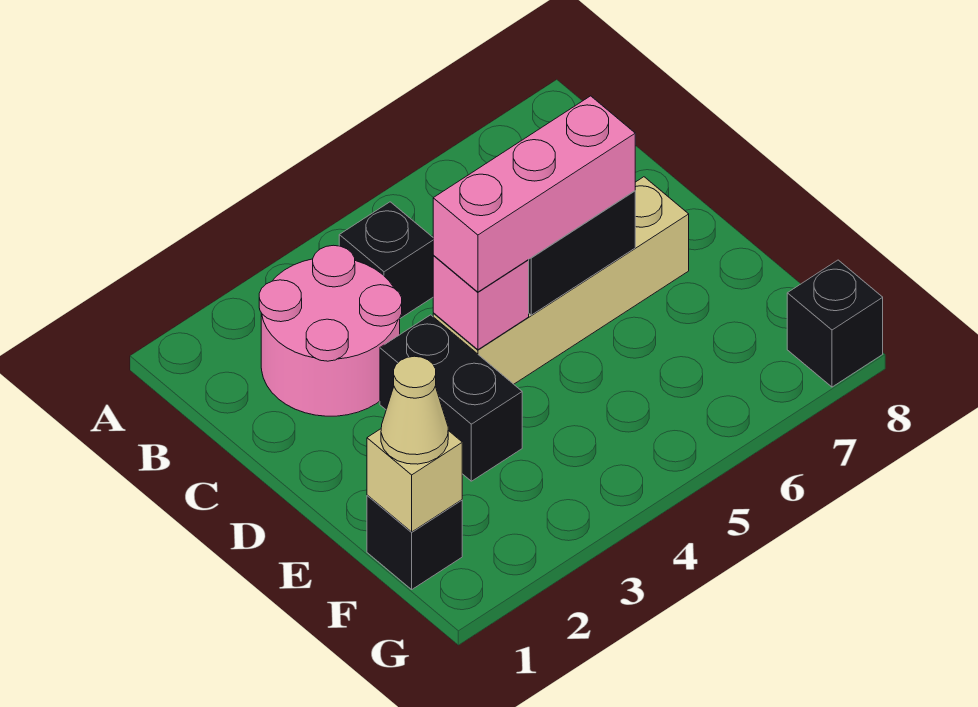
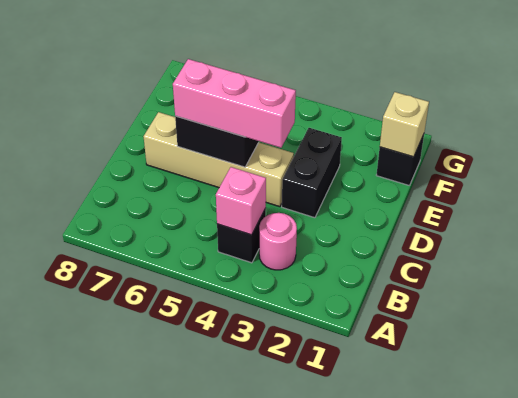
pink 2x2 round brick [259,245,402,416] -> pink 1x1 round brick [259,213,297,270]
pink 1x1 brick [433,256,529,350] -> pink 1x1 brick moved to [216,167,266,235]
tan 1x1 cone [381,356,448,464] -> none
black 1x1 brick [787,260,883,387] -> none

